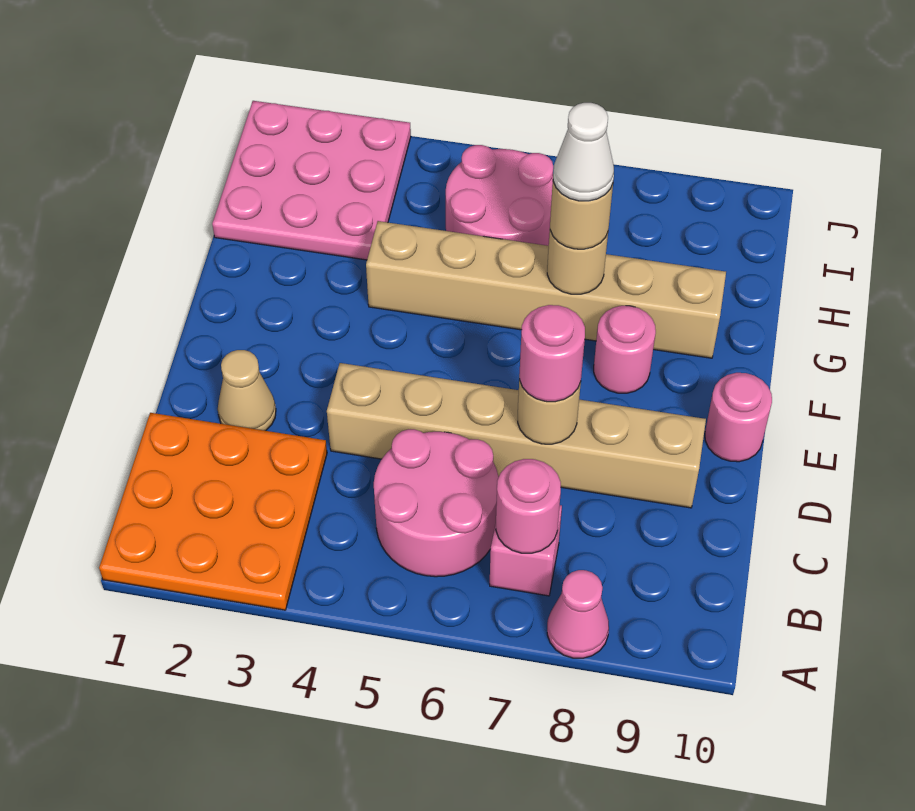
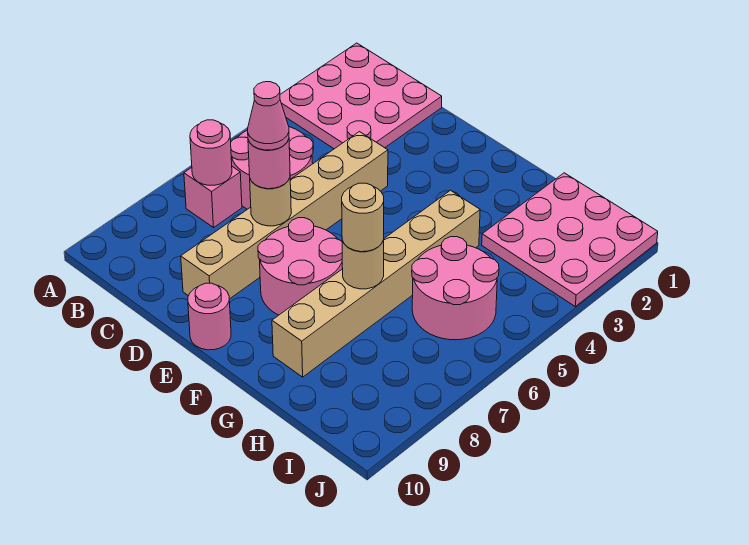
orange 3x3 plate [99,413,327,610] -> pink 3x3 plate [280,43,442,149]
pink 1x1 cone [547,570,609,658] -> pink 1x1 cone moved to [248,82,289,150]
tan 1x1 cone [218,350,276,431] -> none
pink 1x1 round brick [594,306,656,393] -> pink 2x2 round brick [258,218,343,315]
white 1x1 cone [553,103,614,201] -> none

